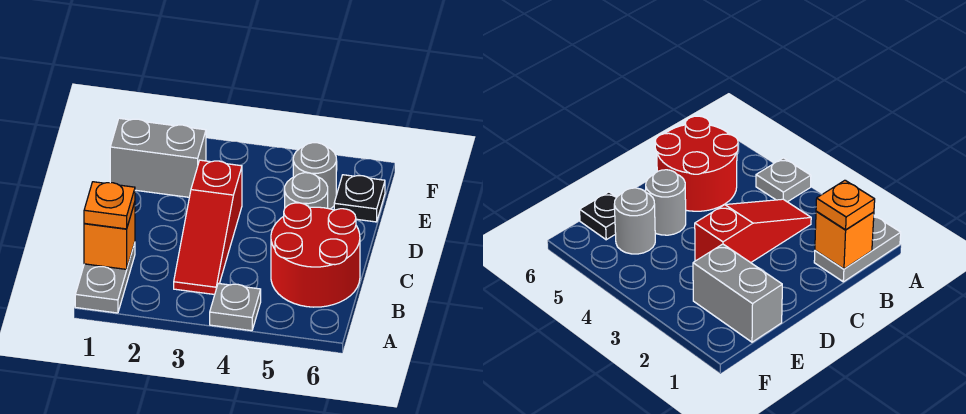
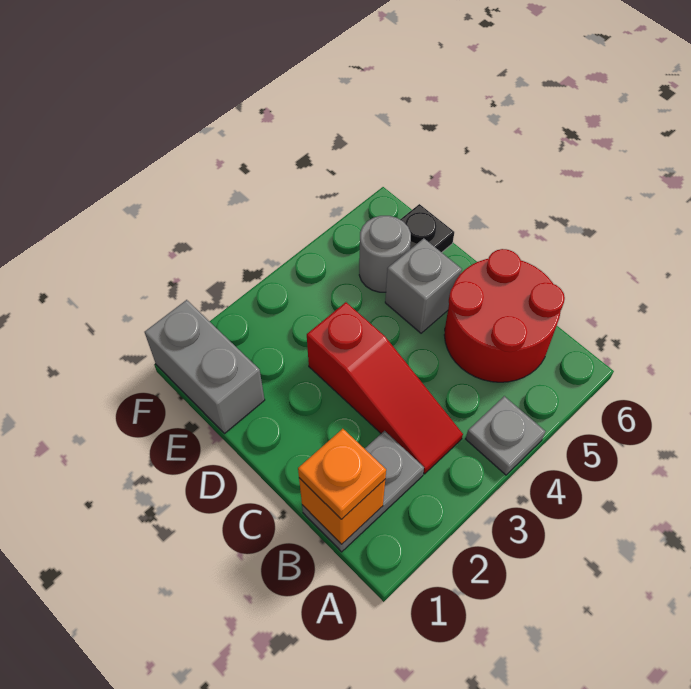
grey 1x2 plate [75,243,135,313] -> grey 1x2 plate turned to [302,431,424,552]
grey 1x1 round brick [285,173,328,208] -> grey 1x1 brick [385,238,462,333]
grey 1x2 brick [110,118,206,197] -> grey 1x2 brick turned to [145,300,265,433]

